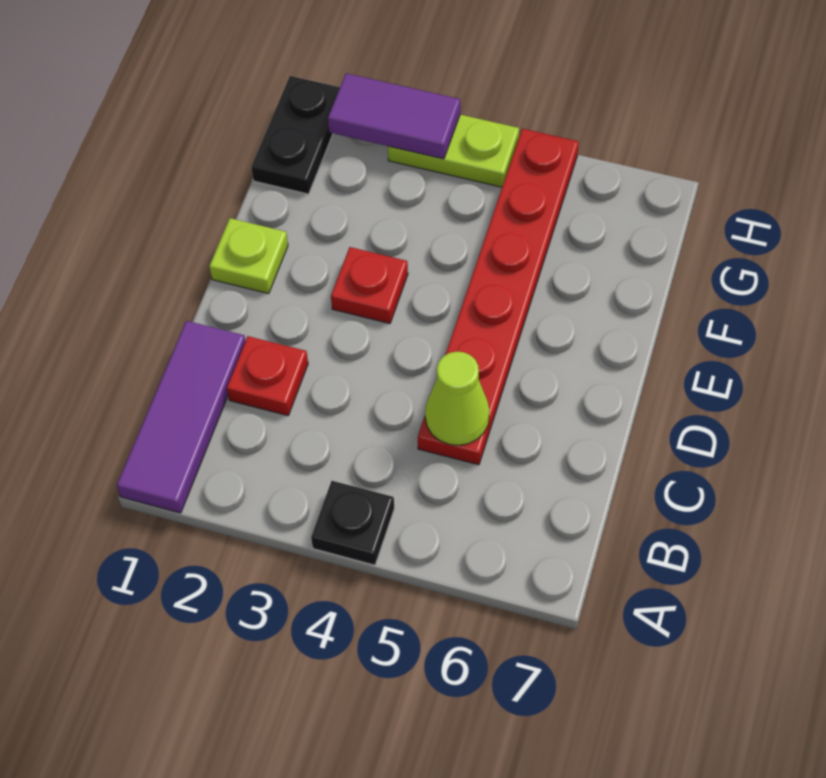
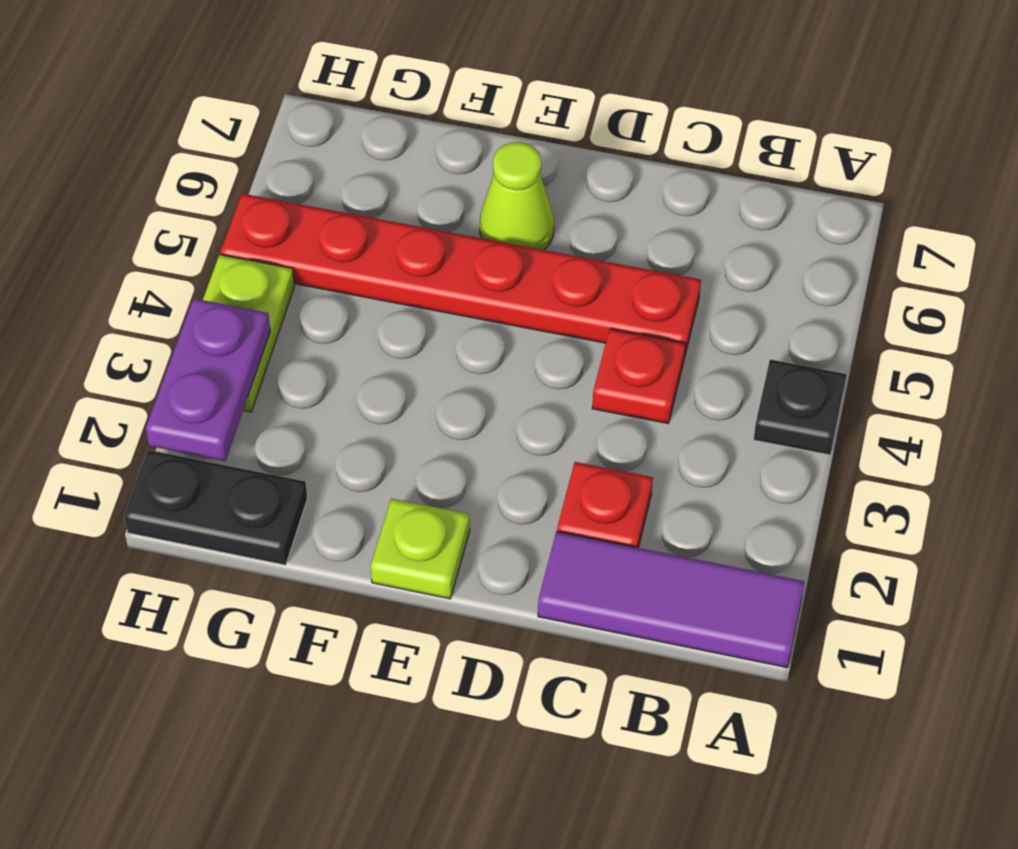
lime 1x1 cone [425,351,490,445] -> lime 1x1 cone moved to [480,142,554,250]
red 1x1 plate [331,247,408,324] -> red 1x1 plate moved to [592,329,685,424]
purple 1x2 tile [328,73,460,159] -> purple 1x2 plate [146,298,270,461]

